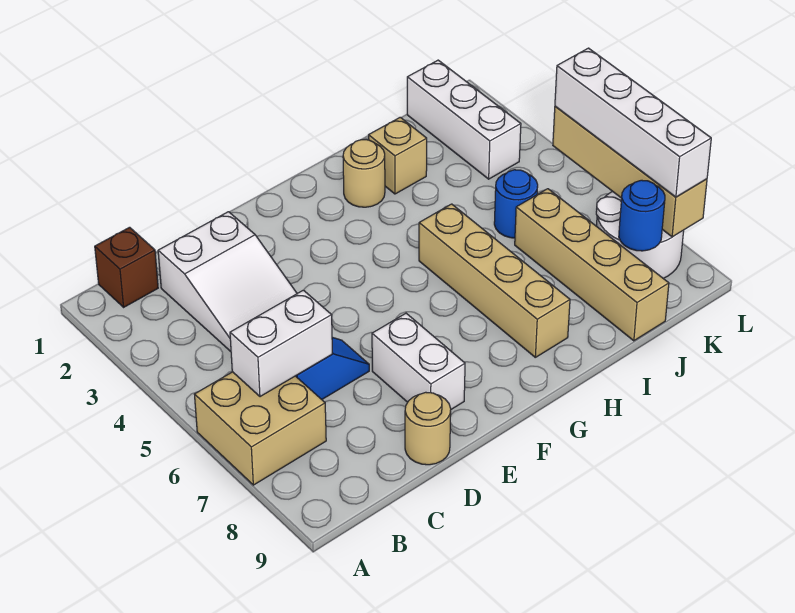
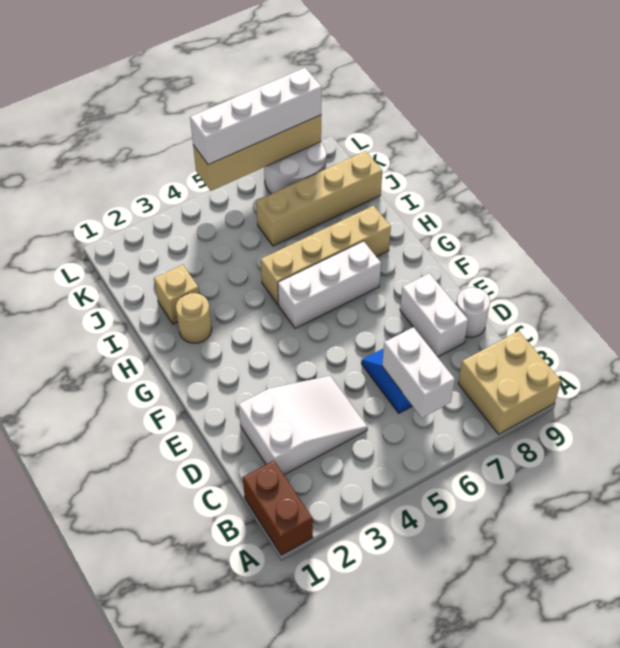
tan 2x2 brick [194,372,326,485] -> tan 2x2 brick moved to [458,331,561,434]
brown 1x1 brick [95,227,158,307] -> brown 1x2 brick [243,461,313,555]
tan 1x1 round brick [405,392,451,465] -> white 1x1 round brick [456,287,490,337]
white 1x2 brick [372,313,465,409] -> white 1x2 brick turned to [400,273,468,357]
blue 1x1 round brick [494,170,538,238] -> none
white 1x3 brick [407,60,521,179] -> white 1x3 brick moved to [278,241,381,328]
blue 1x1 round brick [619,180,665,251] -> none

